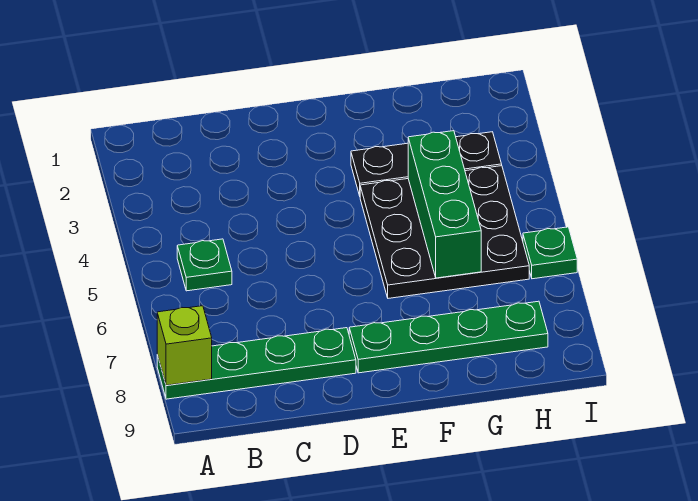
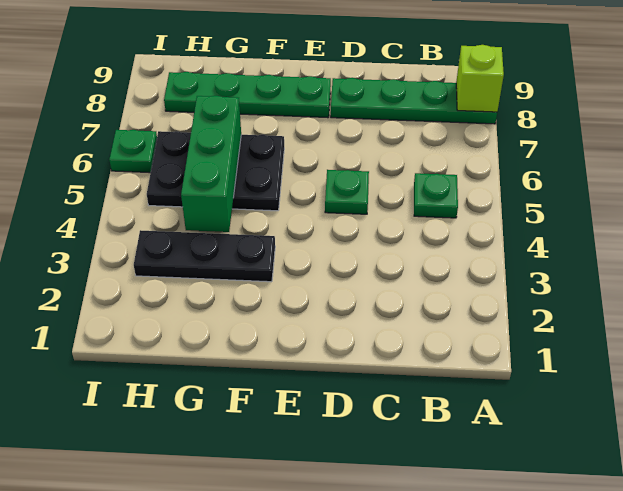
none -> green 1x1 plate [325,170,369,214]
black 3x3 plate [360,166,529,298] -> black 2x3 plate [147,131,284,211]

